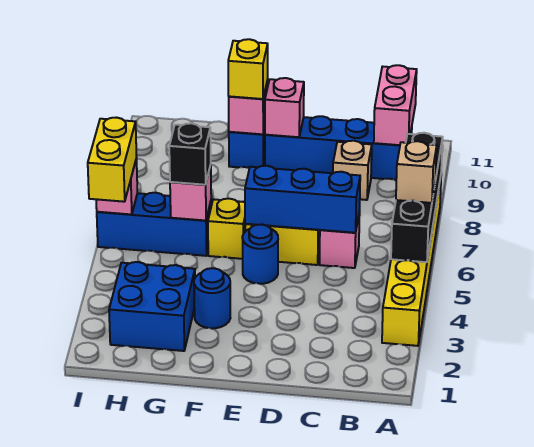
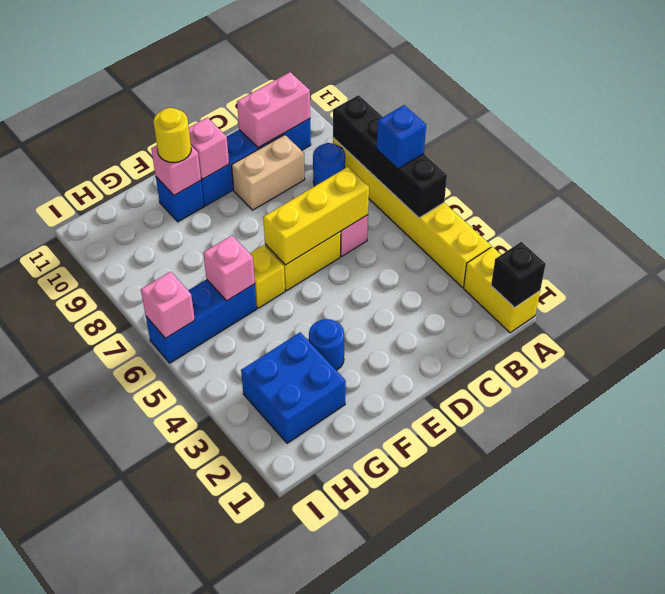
tan 1x1 brick [396,141,437,203] -> blue 1x1 brick [377,105,426,169]
pink 1x2 brick [374,65,417,145] -> pink 1x2 brick turned to [237,72,310,148]
blue 1x3 brick [245,166,360,233] -> yellow 1x3 brick [263,167,369,265]
tan 1x1 brick [333,141,372,200] -> tan 1x2 brick [232,135,305,210]
blue 1x1 round brick [242,224,278,284] -> blue 1x1 round brick moved to [313,143,345,186]
yellow 1x1 brick [228,39,268,99] -> yellow 1x1 round brick [153,108,191,162]
black 1x1 brick [169,123,211,185] -> black 1x1 brick moved to [491,242,546,308]
yellow 1x2 brick [88,118,137,202] -> yellow 1x2 brick moved to [464,247,540,333]

